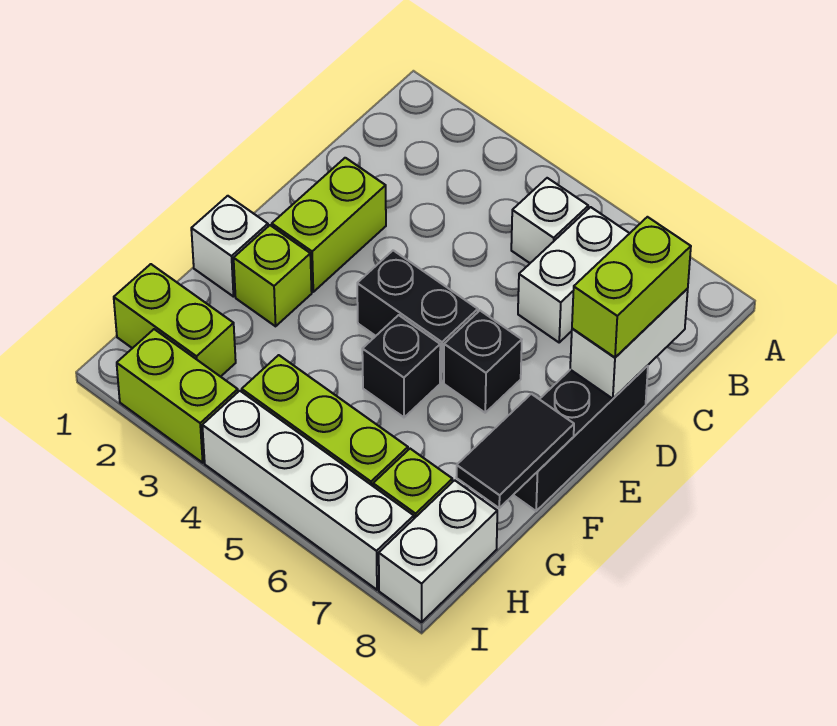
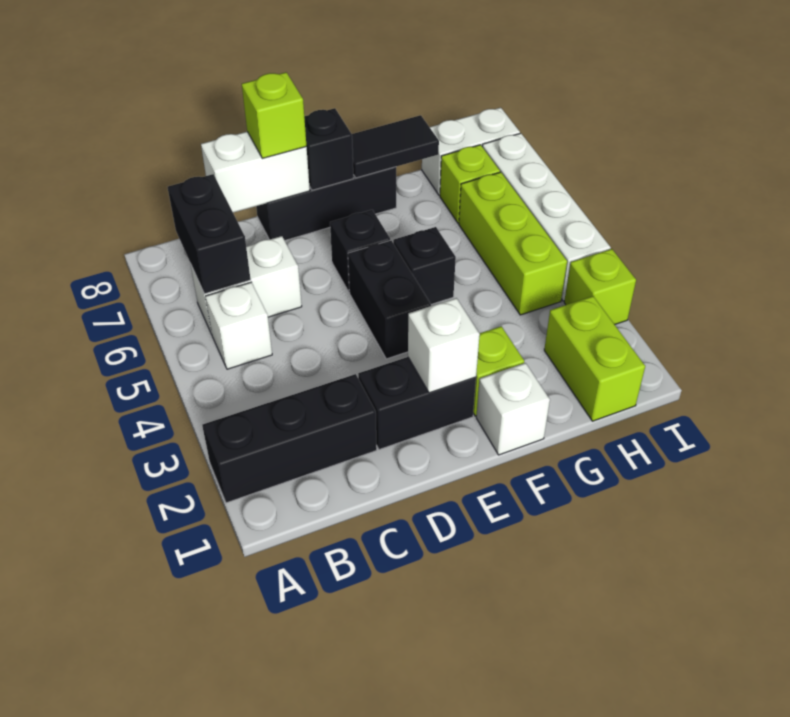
none -> black 1x3 brick [202,374,377,503]
none -> black 1x2 brick [168,174,251,294]
lime 1x2 brick [572,217,691,357] -> lime 1x1 brick [242,72,307,158]
lime 1x2 brick [272,158,386,292] -> black 1x2 brick [358,357,476,450]
none -> white 1x1 brick [408,298,480,393]
none -> black 1x1 brick [304,108,353,190]
lime 1x2 brick [117,329,238,463] -> lime 1x1 brick [564,249,636,325]

